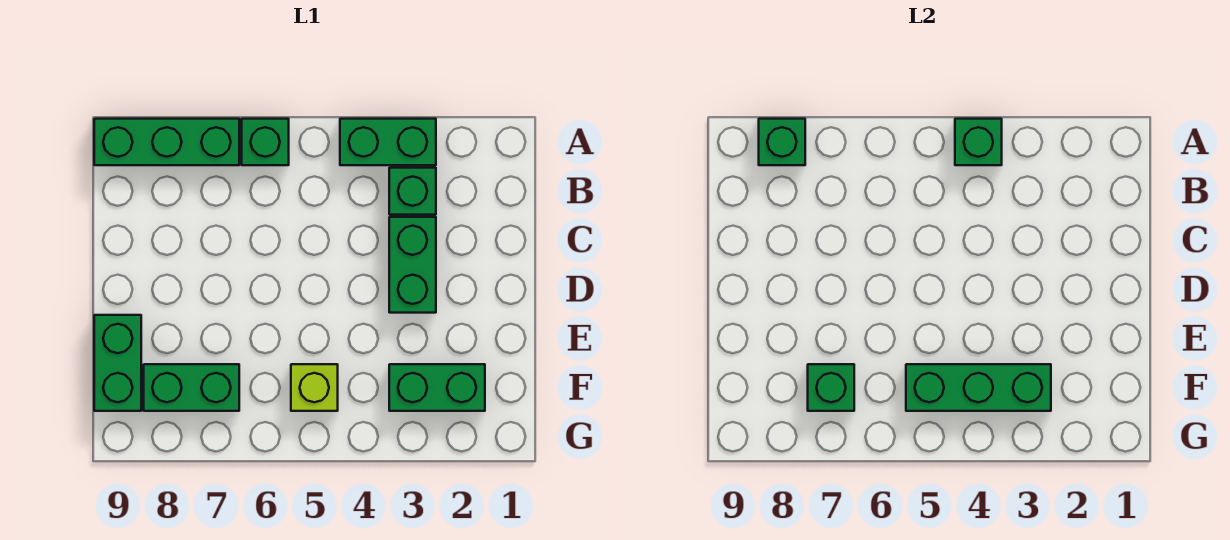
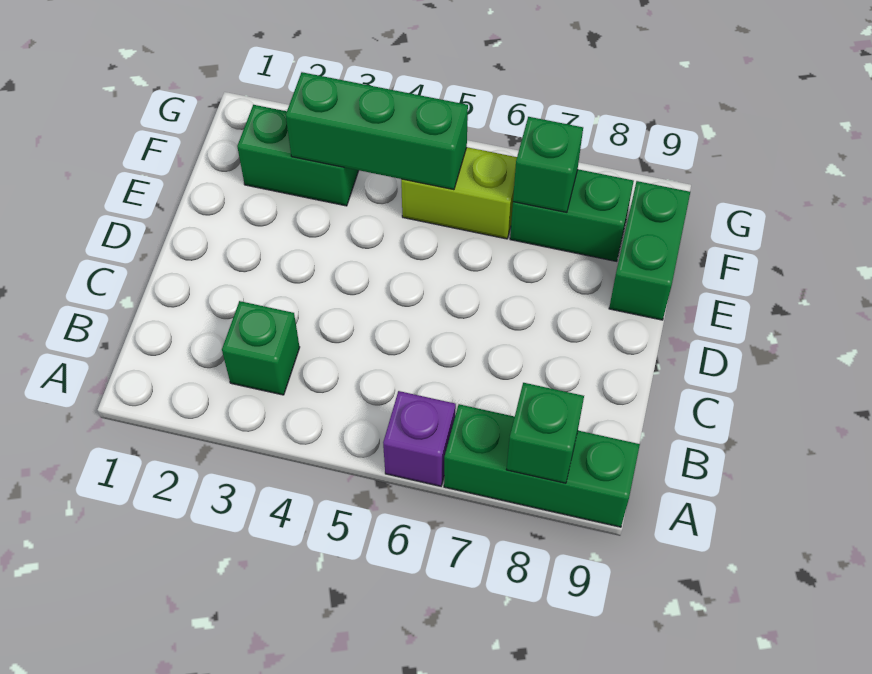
green 1x2 brick [340,119,436,165] -> none
green 1x1 brick [955,119,1002,165] -> none
green 1x1 brick [242,119,289,165] -> purple 1x1 brick [383,391,456,486]
green 1x2 brick [389,217,436,313] -> none
lime 1x1 brick [291,364,338,411] -> lime 1x2 brick [401,147,517,239]

